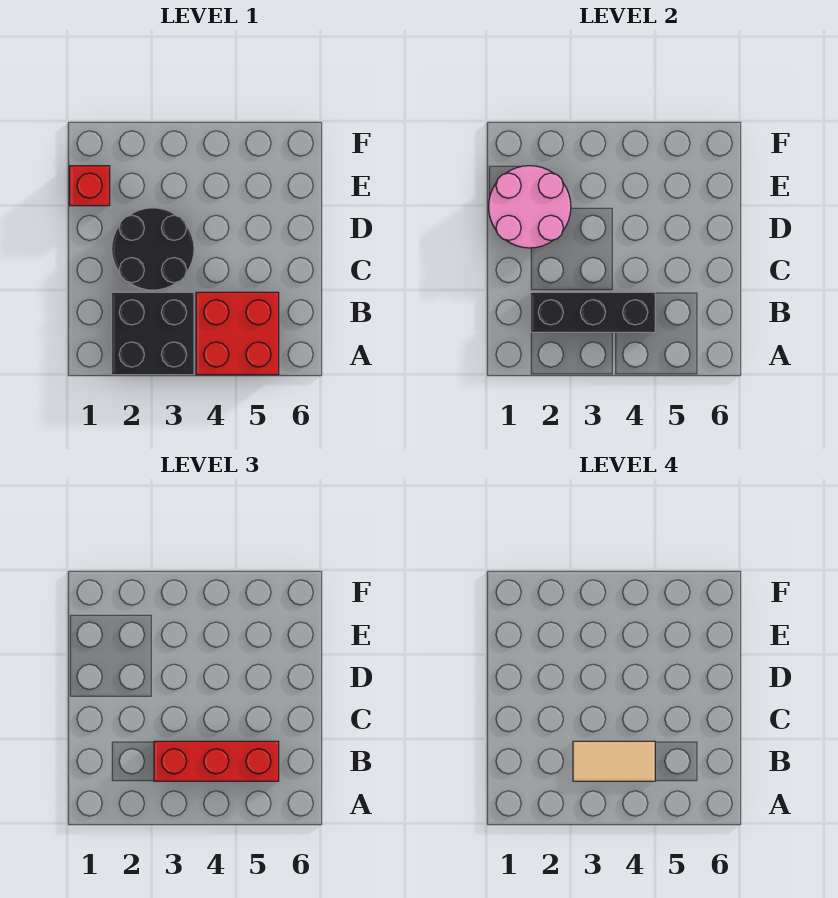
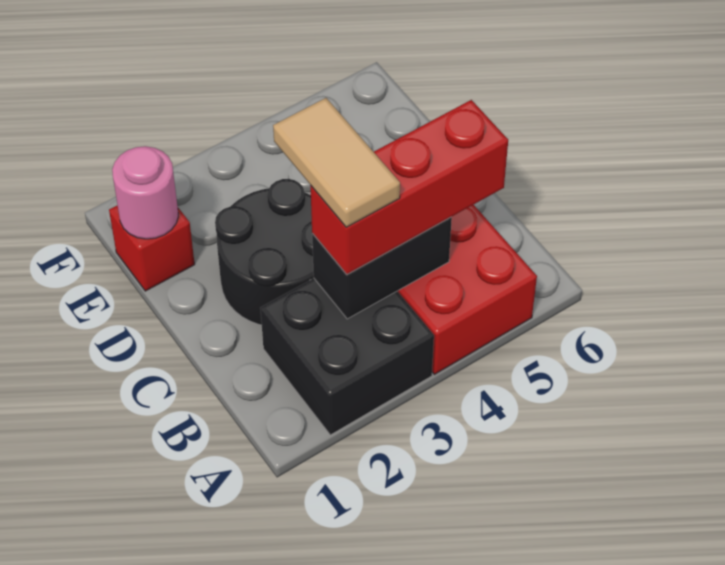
black 1x3 brick [531,292,655,332] -> black 1x2 brick [312,217,452,319]
tan 1x2 tile [573,741,655,781] -> tan 1x2 tile turned to [273,98,400,227]
pink 2x2 round brick [489,166,571,248] -> pink 1x1 round brick [112,146,178,239]

